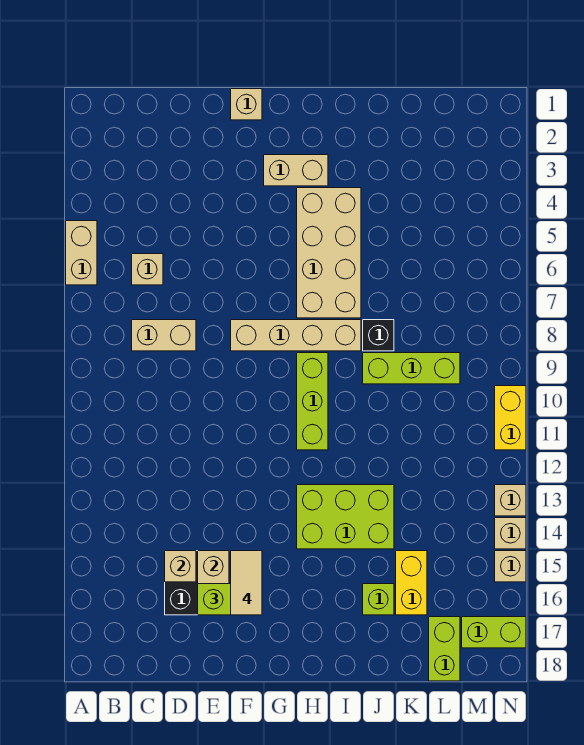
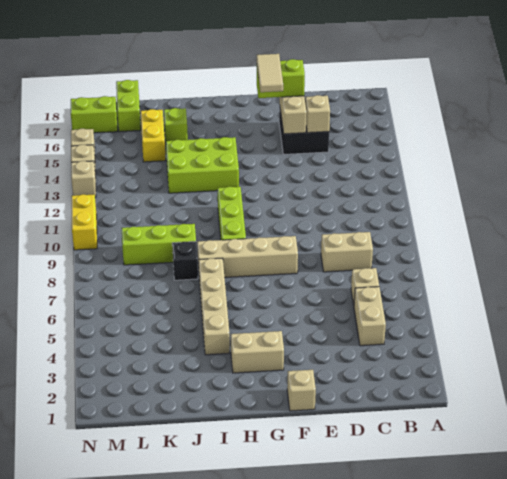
tan 1x2 brick [66,221,97,285] -> tan 1x2 brick moved to [354,287,386,346]
tan 2x4 brick [297,188,361,318] -> tan 1x4 brick [199,258,230,355]

